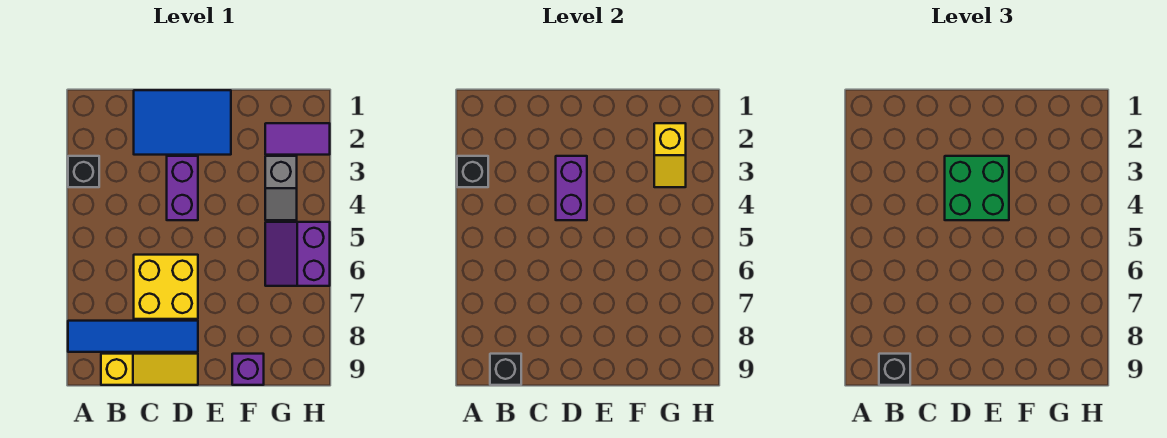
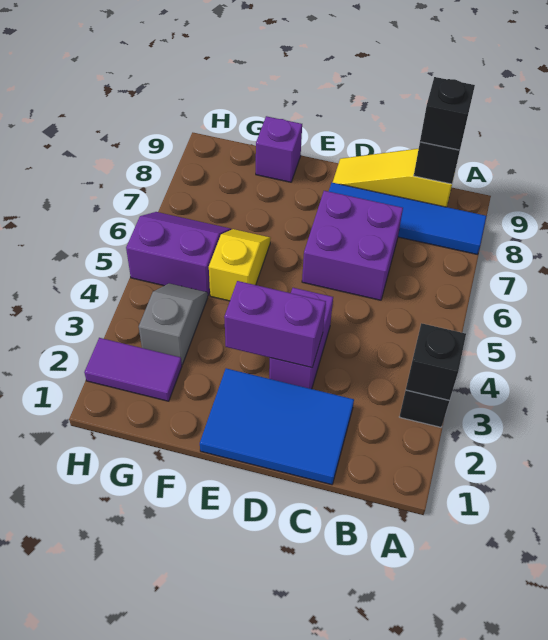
yellow 2x2 brick [134,255,198,319] -> purple 2x2 brick [302,191,403,300]
purple 1x2 brick [556,156,587,220] -> purple 1x2 brick turned to [224,281,326,368]
green 2x2 brick [945,156,1009,220] -> none
yellow 1x2 slope [654,123,686,187] -> yellow 1x2 slope moved to [209,229,271,301]
purple 2x2 slope [265,222,330,286] -> purple 2x2 slope turned to [126,212,231,295]

